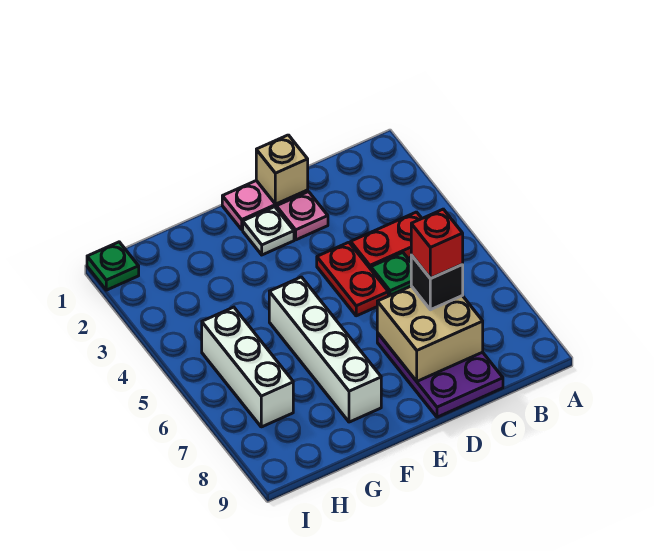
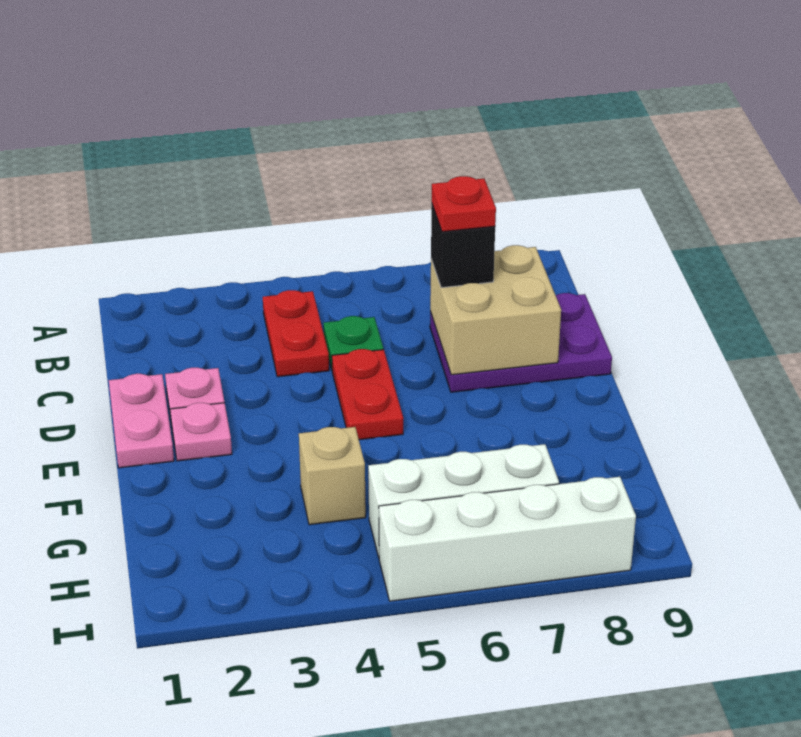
red 1x1 brick [411,209,463,279] -> red 1x1 plate [432,176,496,232]
tan 1x1 brick [256,135,308,204] -> tan 1x1 brick moved to [299,427,366,525]
red 1x2 plate [317,242,388,316] -> red 1x2 plate turned to [332,349,403,440]
white 1x1 plate [243,207,294,255] -> pink 1x1 plate [170,403,232,461]
white 1x4 brick [269,277,381,422] -> white 1x4 brick moved to [379,477,636,601]
green 1x1 plate [87,242,139,290] -> none

